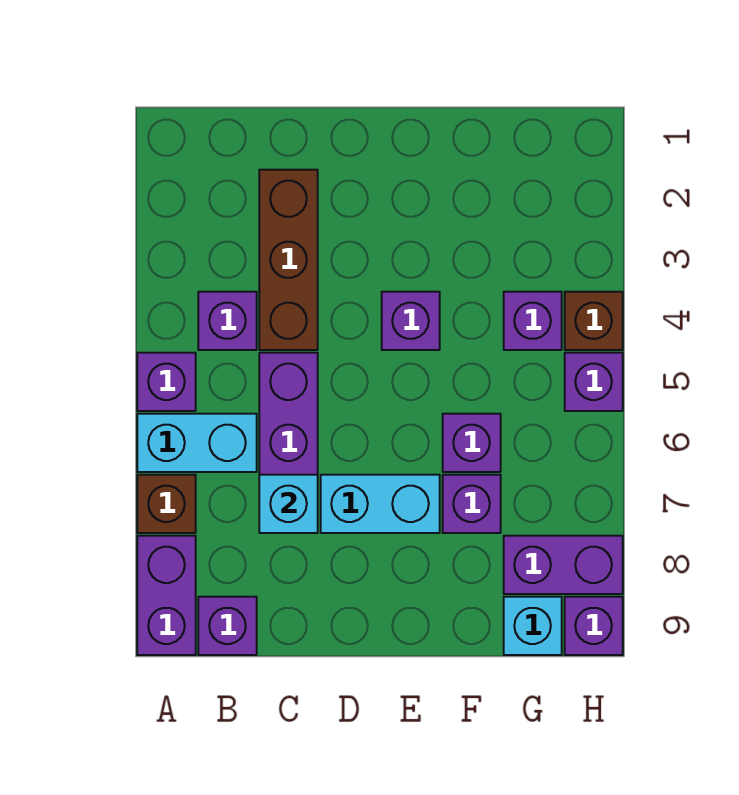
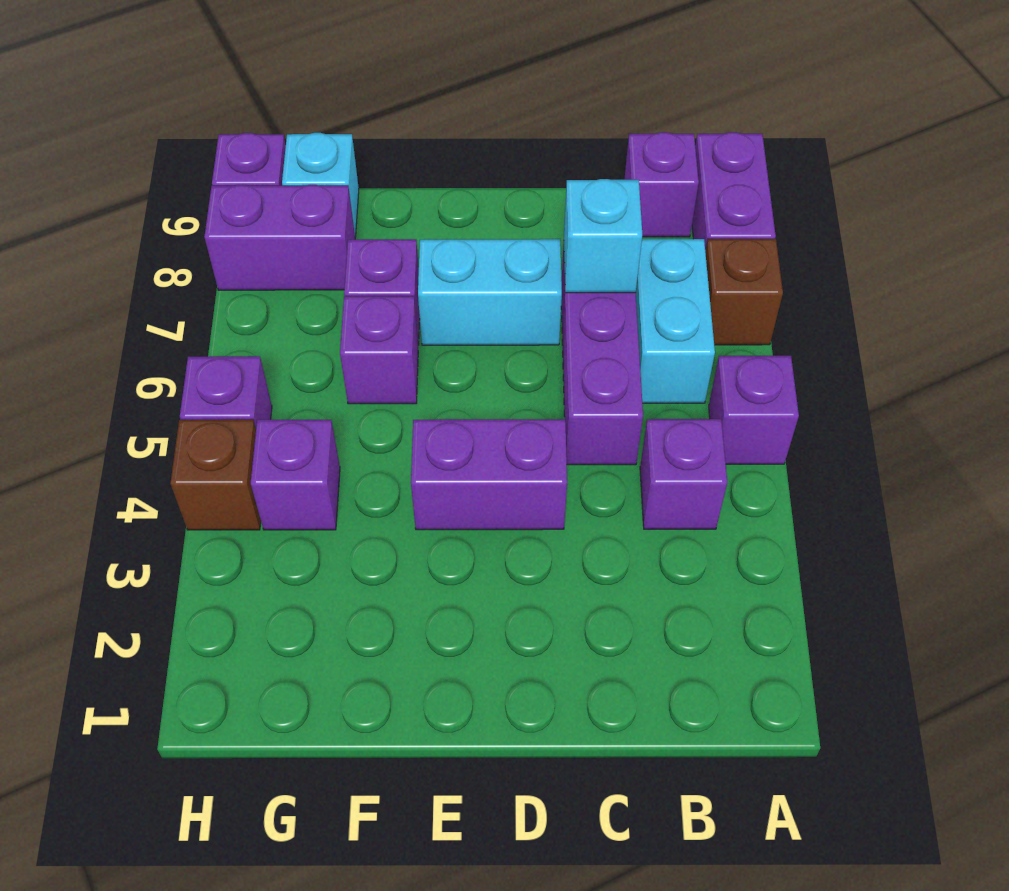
cyan 1x2 brick [137,414,257,472] -> cyan 1x2 brick turned to [636,239,715,403]
brown 1x3 brick [259,170,318,350] -> none
purple 1x1 brick [382,292,440,350] -> purple 1x2 brick [411,419,567,530]

